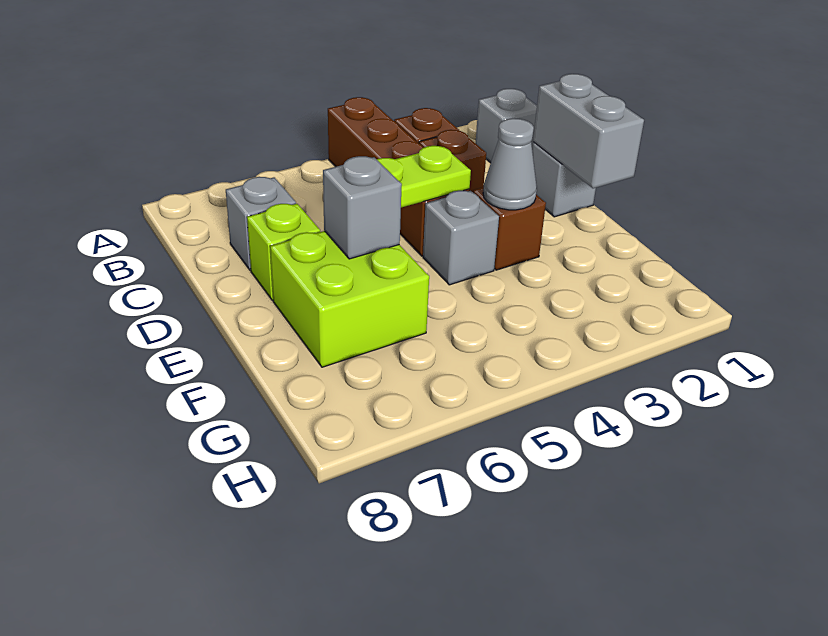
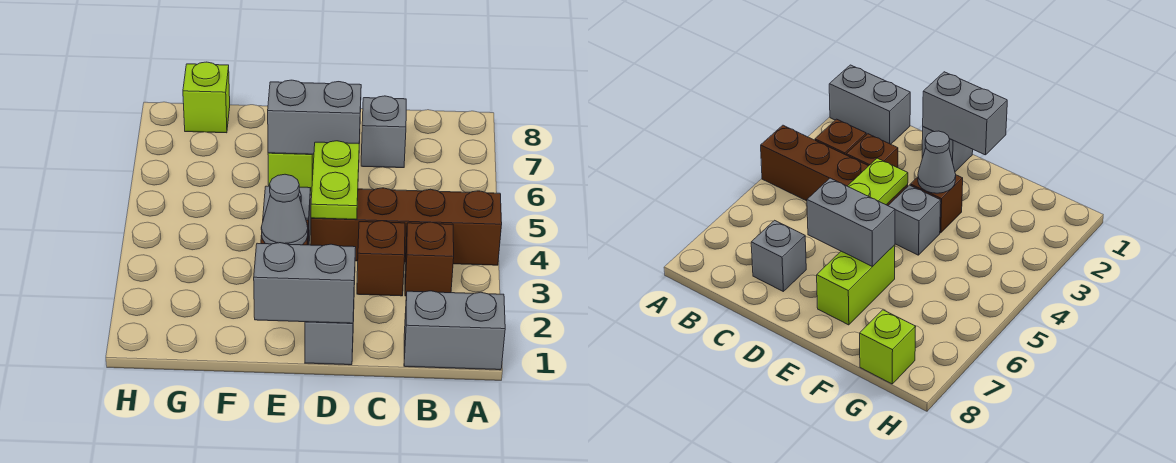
grey 1x1 brick [476,89,537,163] -> grey 1x2 brick [404,291,505,370]
lime 1x1 brick [247,204,320,301] -> lime 1x1 brick moved to [183,62,230,133]
lime 2x2 brick [270,231,429,367] -> lime 1x2 brick [268,153,314,195]
grey 1x1 brick [323,156,402,259] -> grey 1x2 brick [268,80,361,154]

